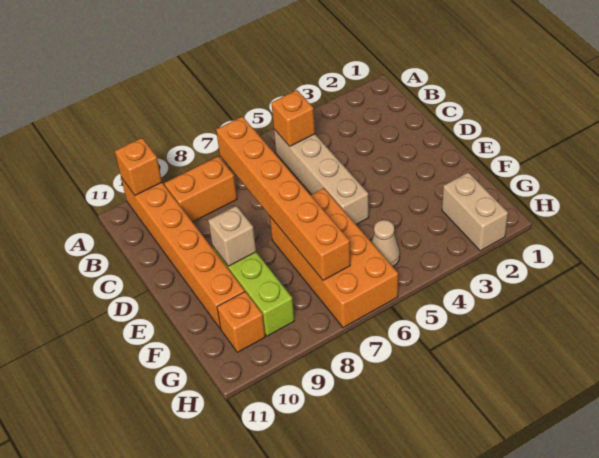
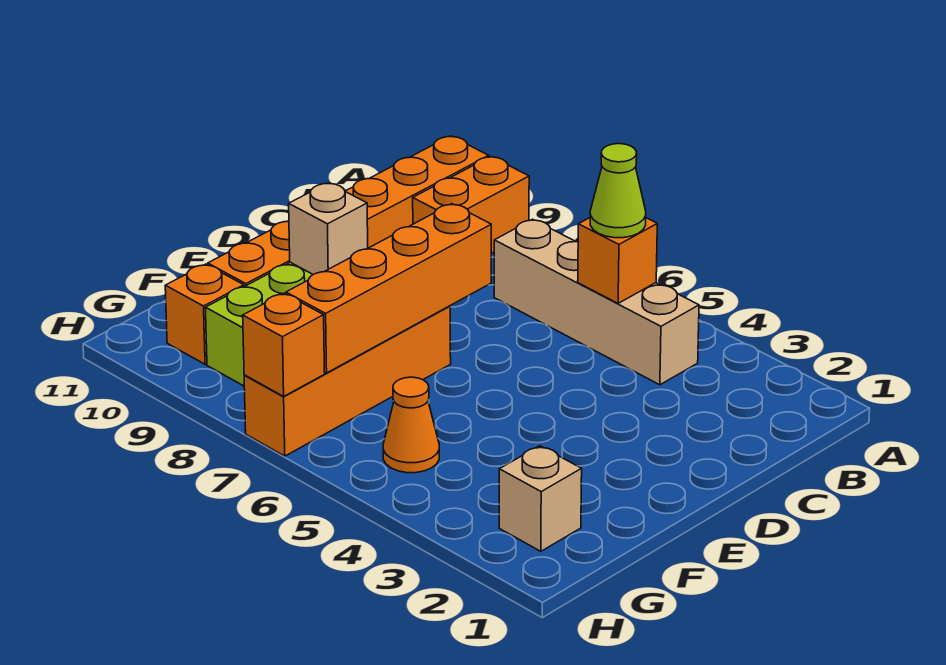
orange 1x1 brick [115,138,162,195] -> orange 1x1 brick moved to [243,293,325,396]
tan 1x4 brick [274,129,369,224] -> tan 1x4 brick turned to [494,219,699,385]
none -> lime 1x1 cone [590,144,646,238]
orange 1x6 brick [216,117,350,280] -> orange 1x4 brick [286,204,491,373]
orange 1x2 brick [164,156,237,222] -> orange 1x2 brick turned to [413,156,529,253]
orange 2x4 brick [270,188,398,328] -> orange 1x4 brick [244,306,451,456]
tan 1x2 brick [442,172,508,251] -> tan 1x1 brick [499,446,582,551]
tan 1x1 cone [372,220,400,267] -> orange 1x1 cone [383,377,439,473]

